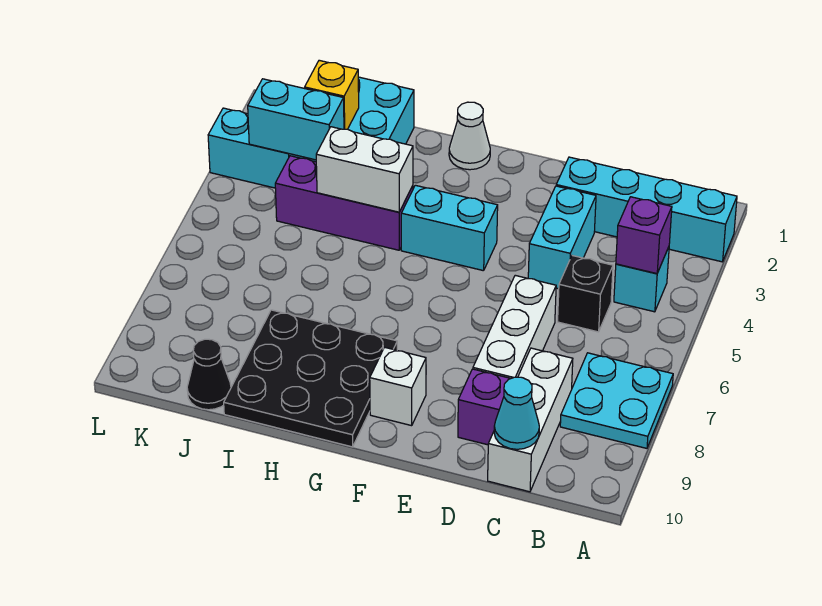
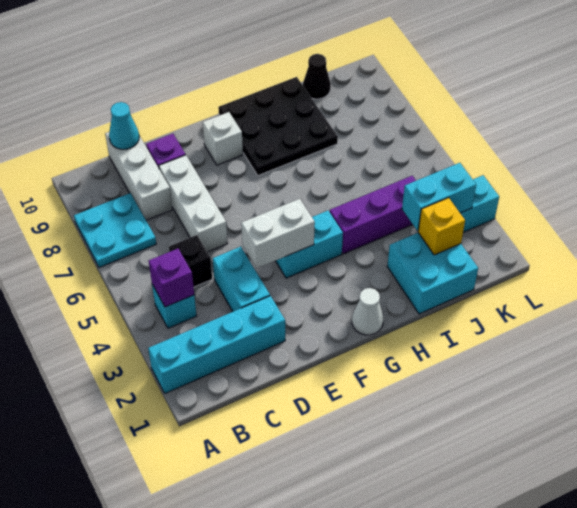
white 1x2 brick [316,127,413,212] -> white 1x2 brick moved to [241,199,315,268]

